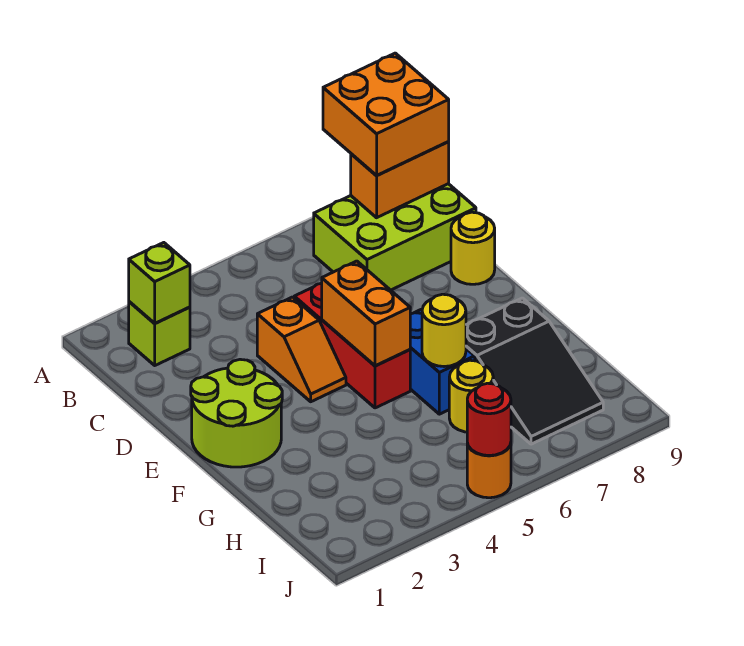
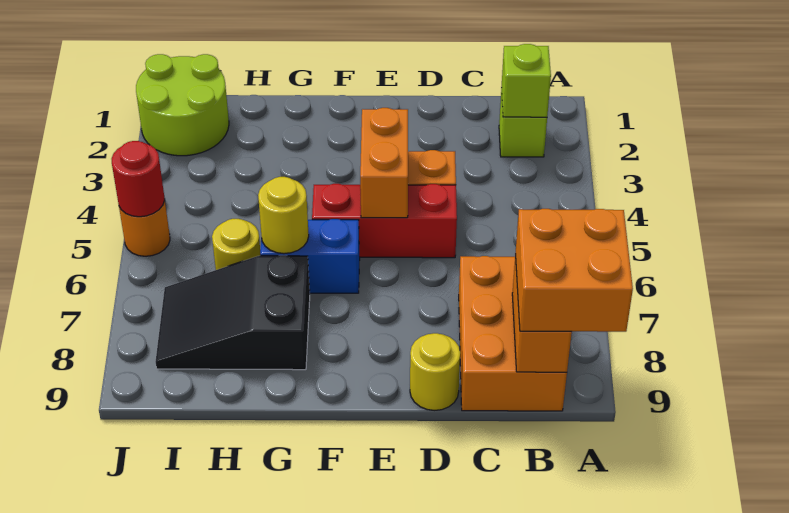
lime 2x3 brick [314,184,476,290] -> orange 2x3 brick [459,256,567,411]
lime 2x2 round brick [191,359,282,467] -> lime 2x2 round brick moved to [136,54,229,156]
orange 1x2 brick [322,261,410,366] -> orange 1x2 brick turned to [360,108,408,218]

